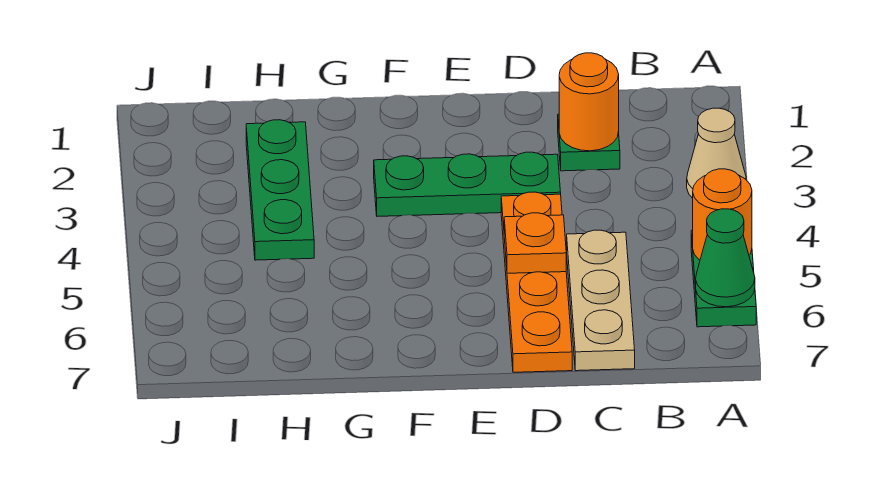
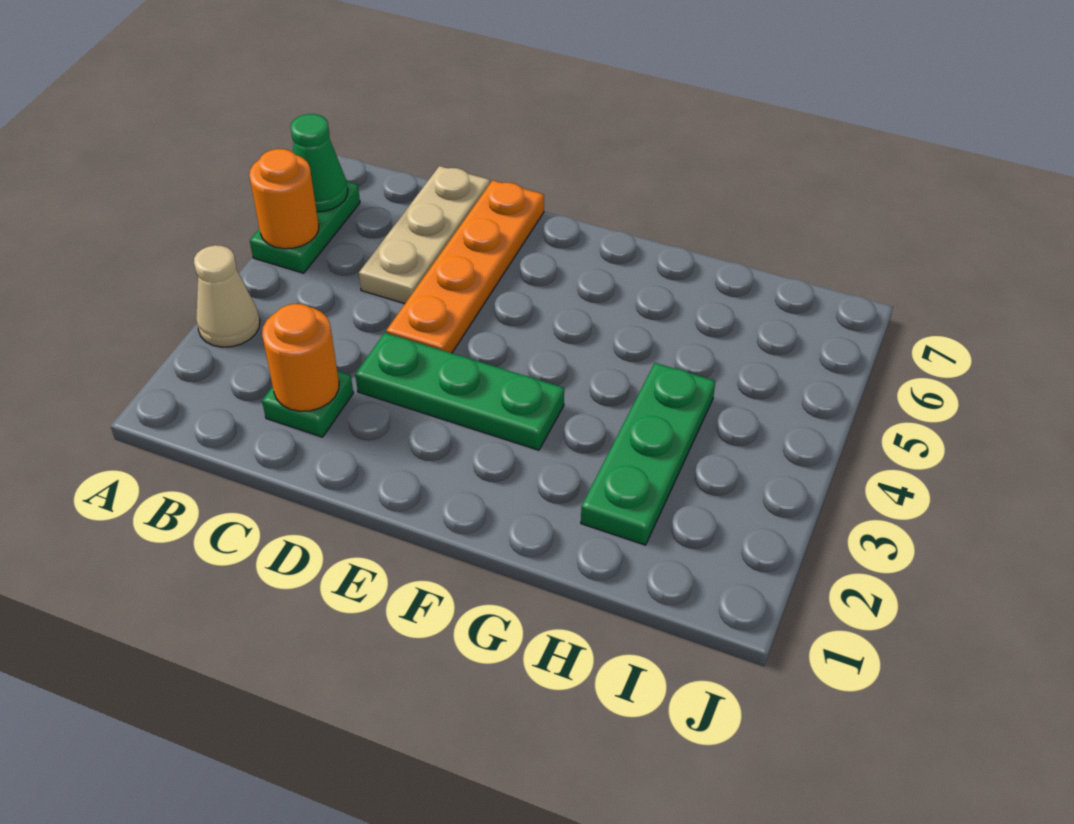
orange 1x1 plate [504,213,566,273] -> none

